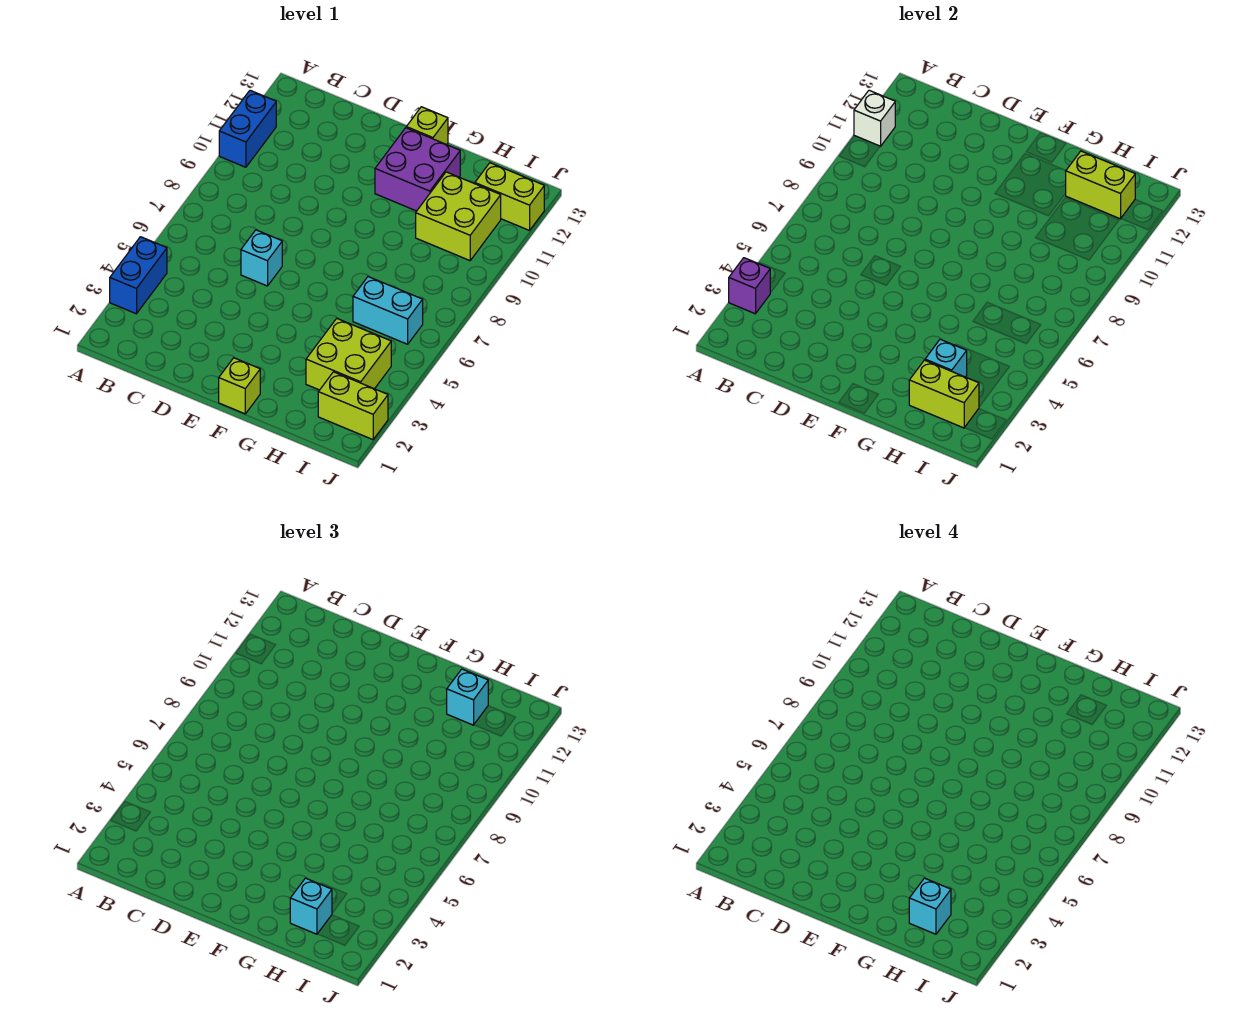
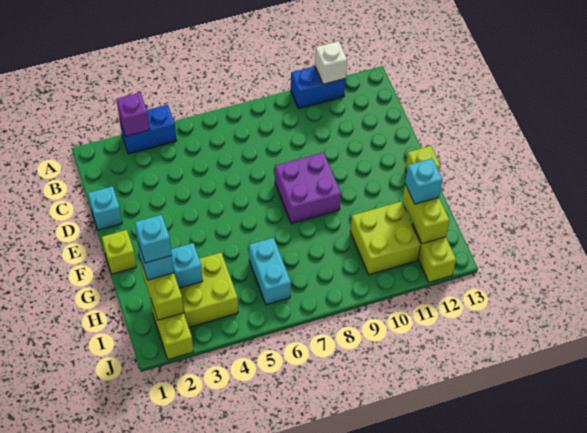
cyan 1x1 brick [241,230,282,286] -> cyan 1x1 brick moved to [88,186,122,230]
purple 2x2 brick [375,128,460,211] -> purple 2x2 brick moved to [275,152,341,224]

